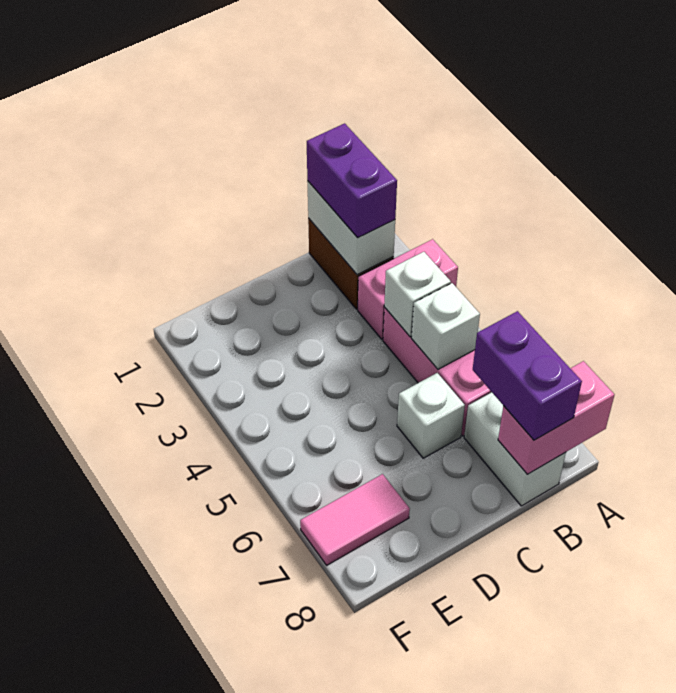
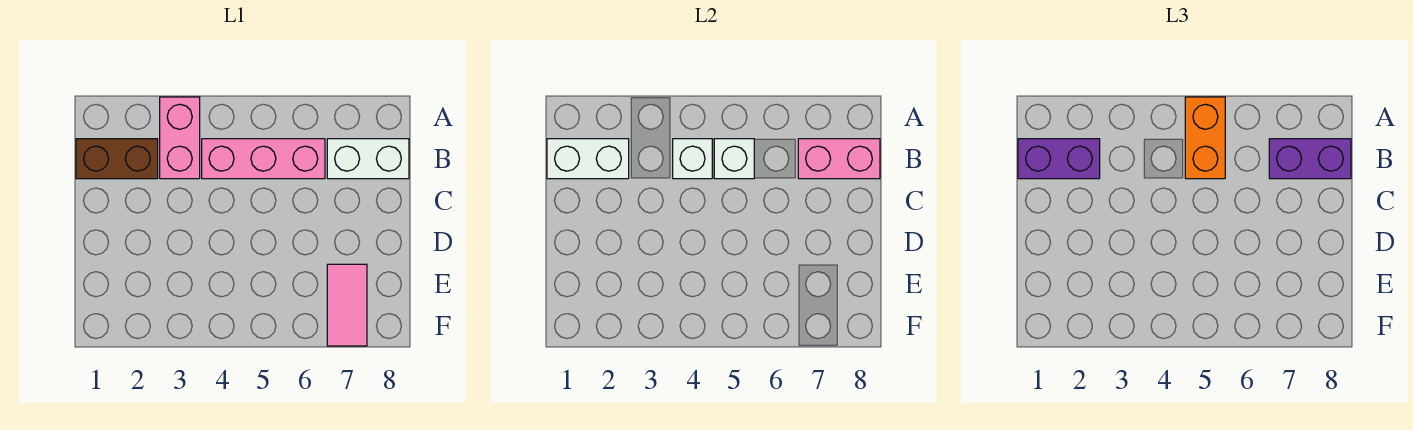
none -> orange 1x2 brick [1185,97,1225,179]
pink 1x2 brick [498,361,614,474] -> pink 1x2 brick turned to [798,139,880,179]
white 1x1 brick [397,373,465,458] -> none

